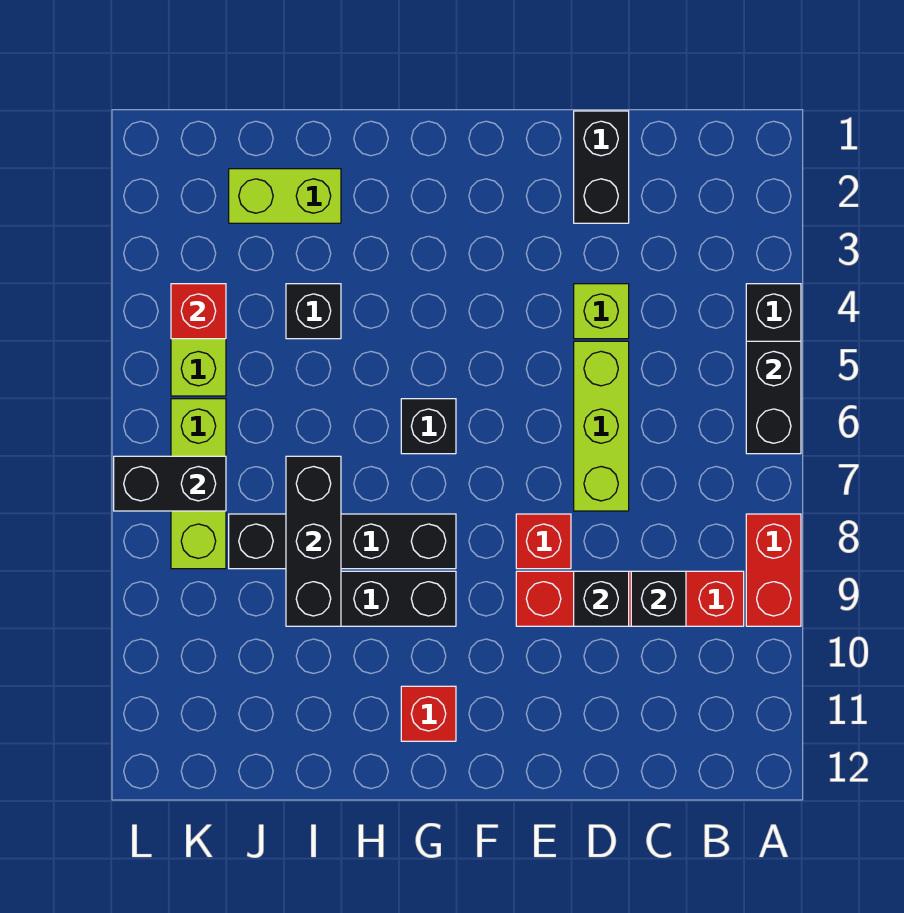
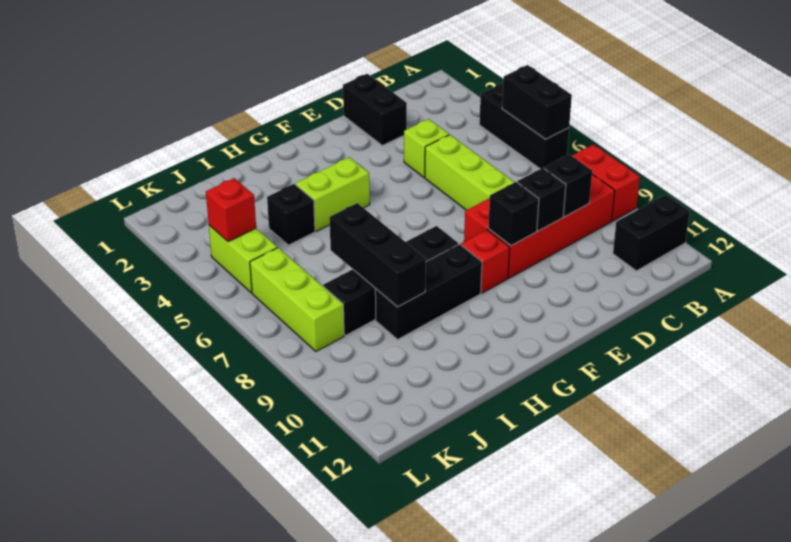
black 1x1 brick [401,399,456,454] -> black 1x1 brick moved to [488,182,539,246]
red 1x1 brick [401,686,456,741] -> red 1x1 brick moved to [461,230,510,293]
lime 1x2 brick [229,169,341,223] -> lime 1x2 brick moved to [295,157,370,231]
black 1x2 brick [114,456,226,511] -> black 1x2 brick moved to [613,195,690,271]

